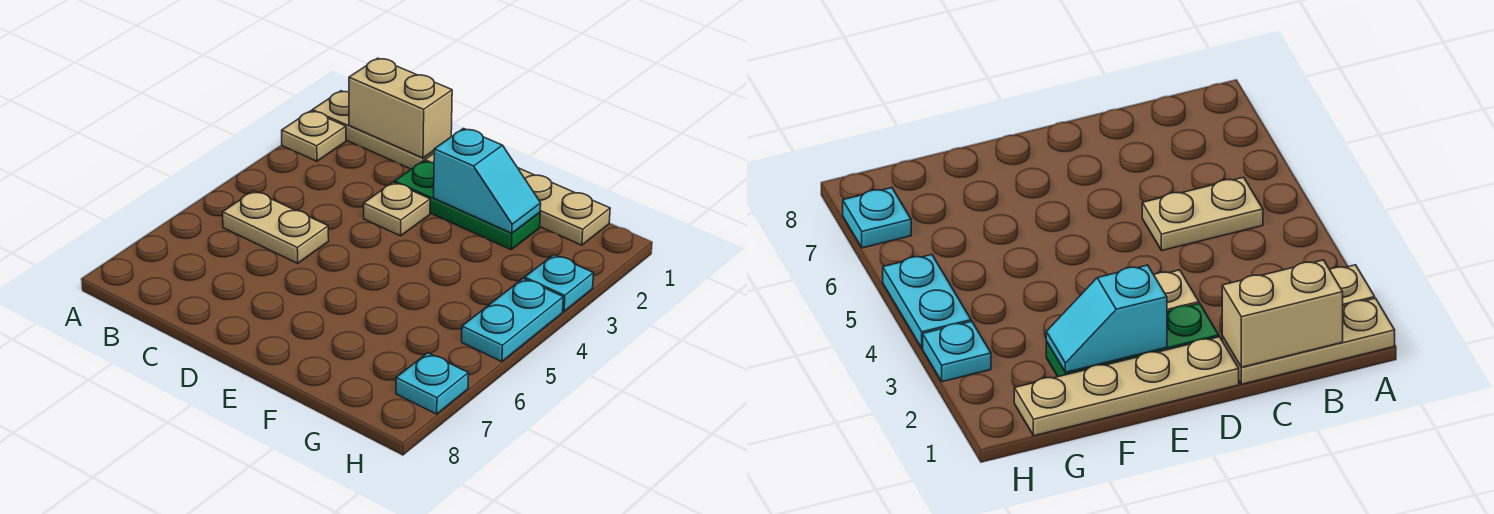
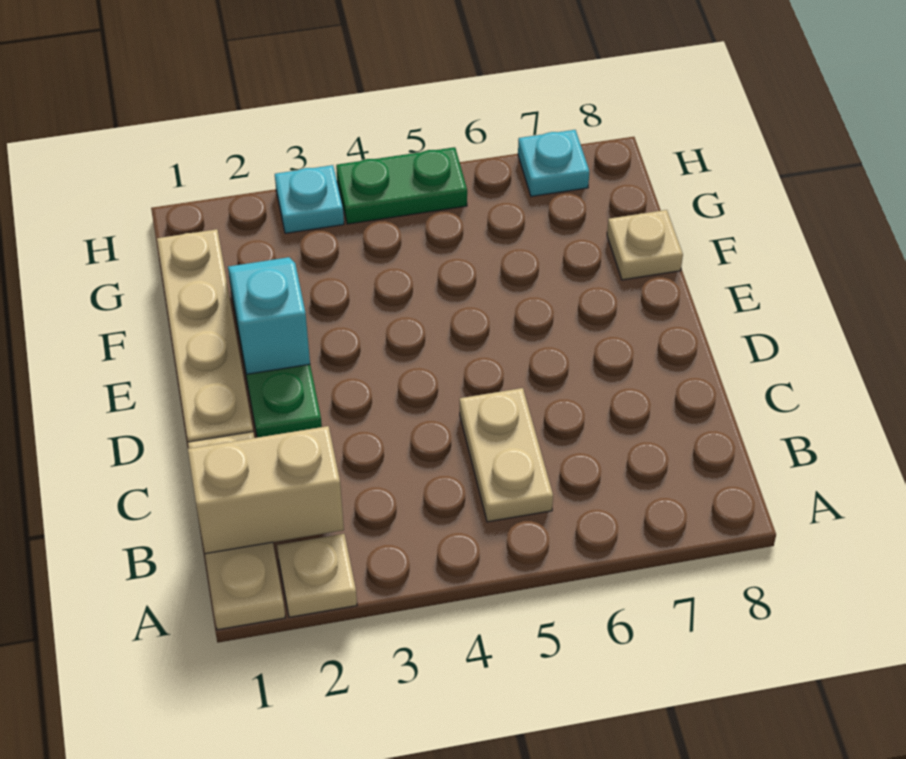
tan 1x2 brick [349,58,452,158] -> tan 1x2 brick turned to [188,426,344,554]
tan 1x1 plate [364,182,430,236] -> tan 1x1 plate moved to [607,210,683,280]
cyan 1x2 plate [462,278,563,362] -> green 1x2 plate [336,147,467,224]

